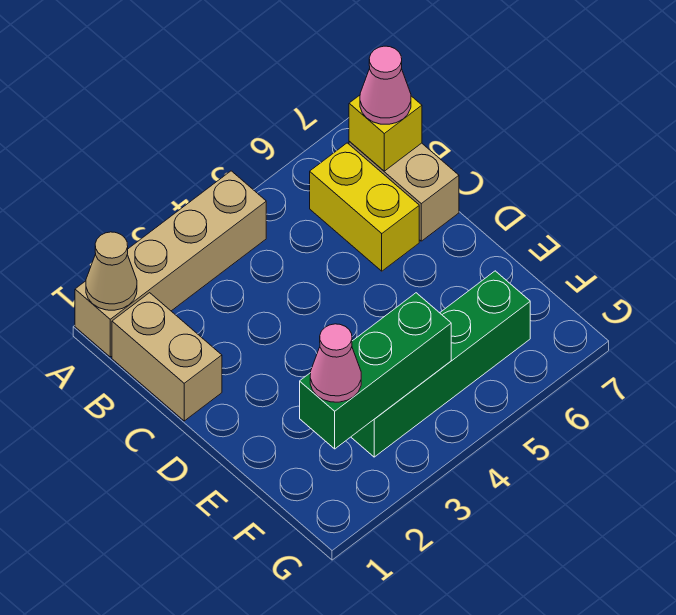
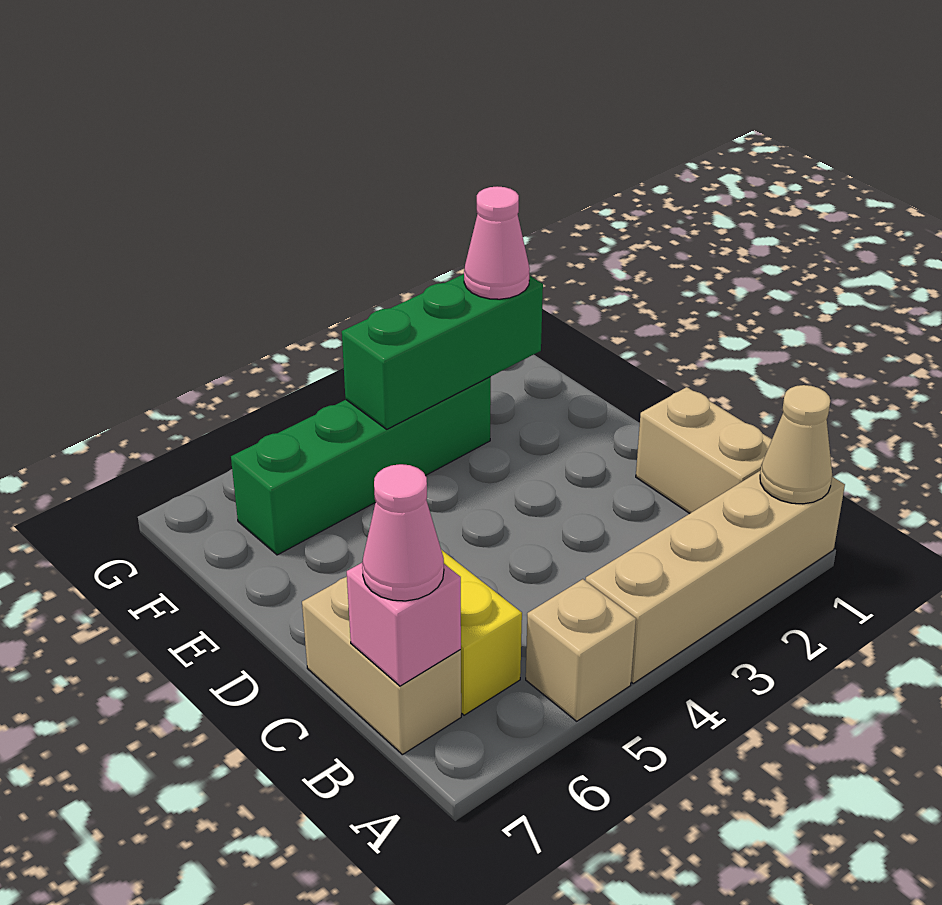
none -> tan 1x1 brick [526,579,636,721]
yellow 1x1 brick [349,95,422,171] -> pink 1x1 brick [347,563,461,686]

